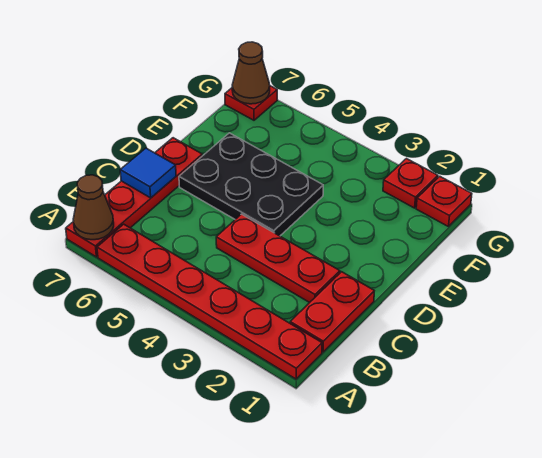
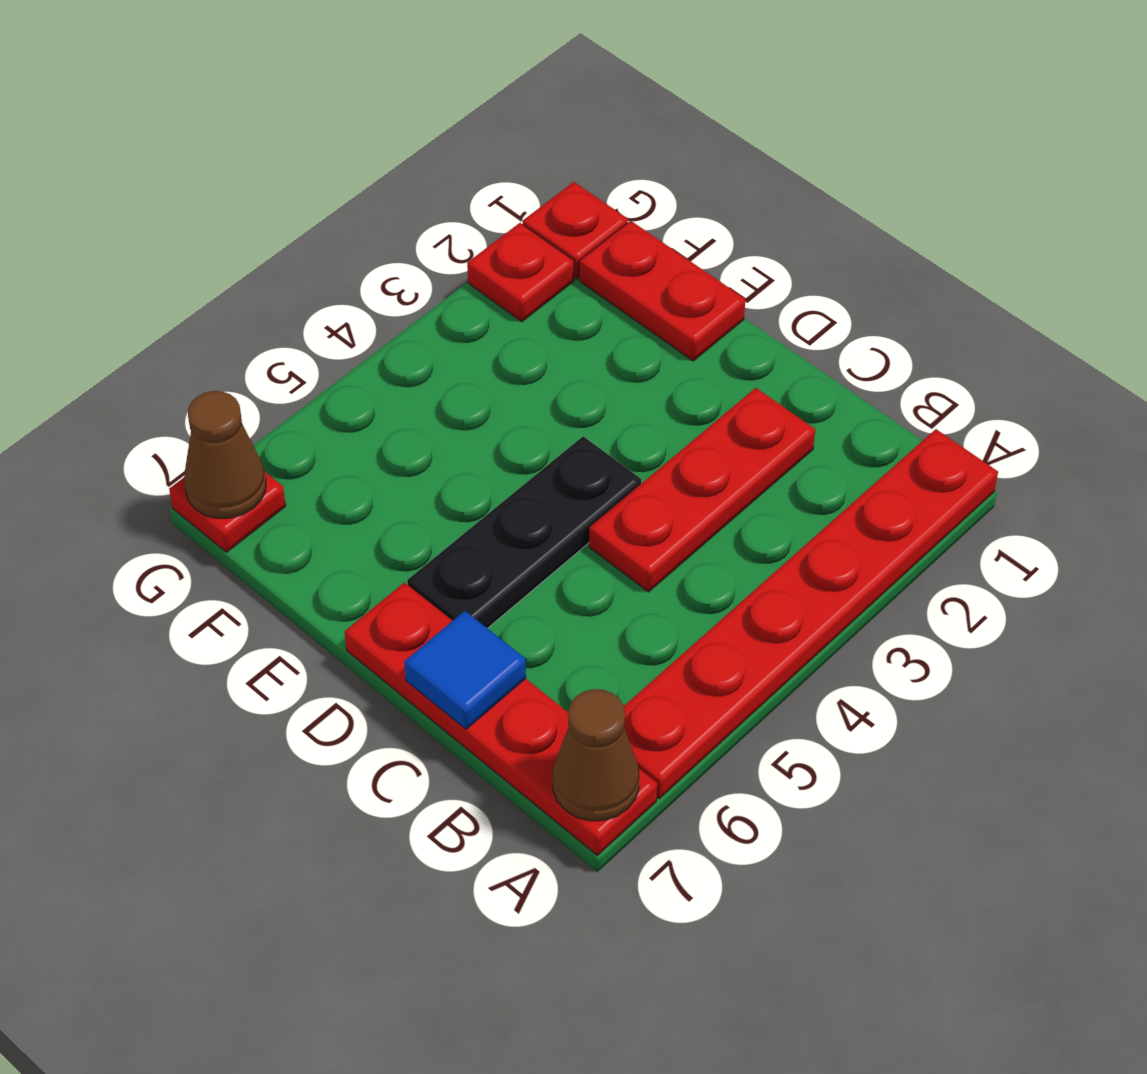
red 1x2 plate [290,272,374,352] -> red 1x2 plate moved to [579,221,745,361]
black 2x3 plate [179,133,323,236] -> black 1x3 plate [407,436,641,628]

